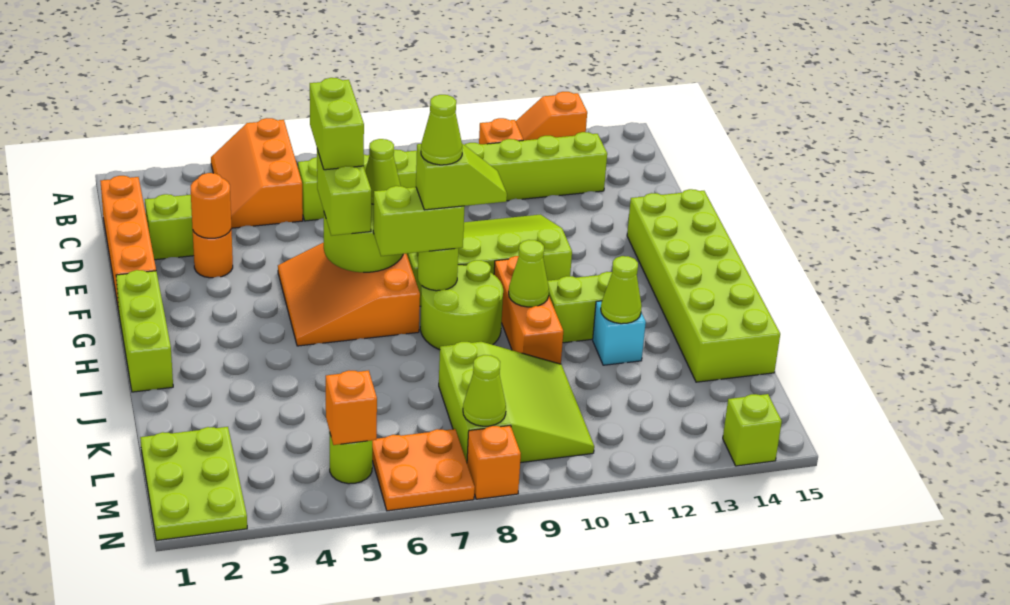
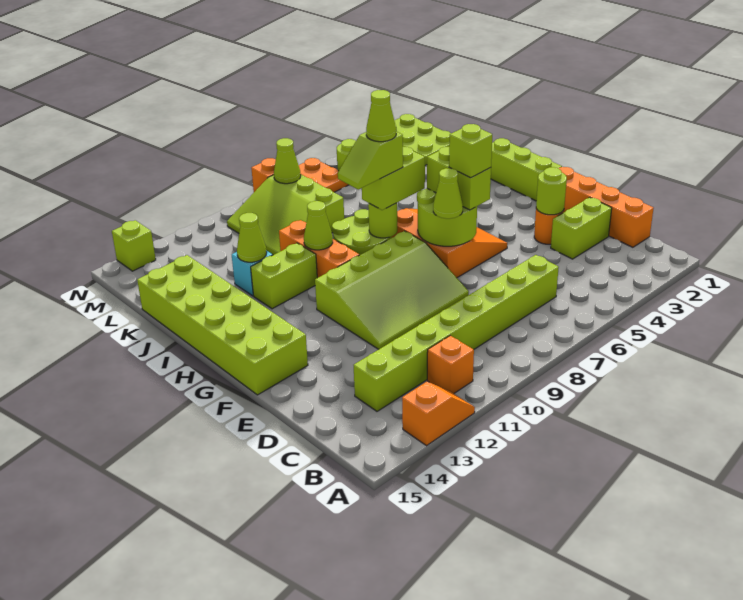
orange 2x3 slope [211,118,303,228] -> none
orange 1x1 round brick [191,173,232,238] -> lime 1x1 round brick [536,167,567,215]
lime 1x2 brick [310,78,364,170] -> lime 1x1 brick [449,124,492,178]
orange 1x1 brick [326,370,377,445] -> none

